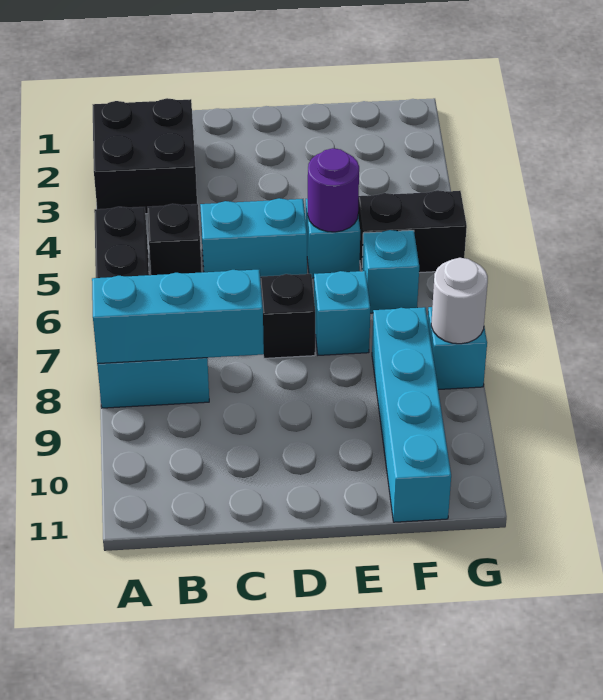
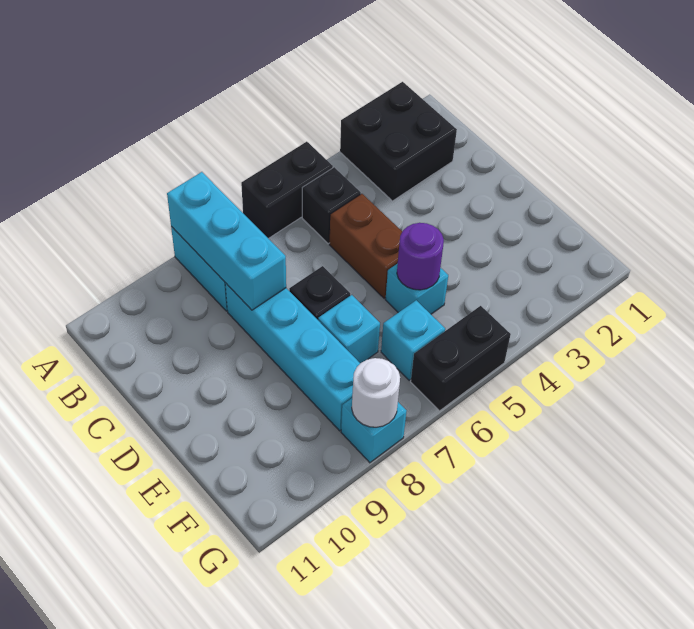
cyan 1x2 brick [200,198,307,277] -> brown 1x2 brick [329,194,402,298]
black 1x2 brick [358,190,467,273] -> black 1x2 brick turned to [411,306,511,411]
cyan 1x4 brick [372,307,451,522] -> cyan 1x4 brick turned to [225,283,360,431]

